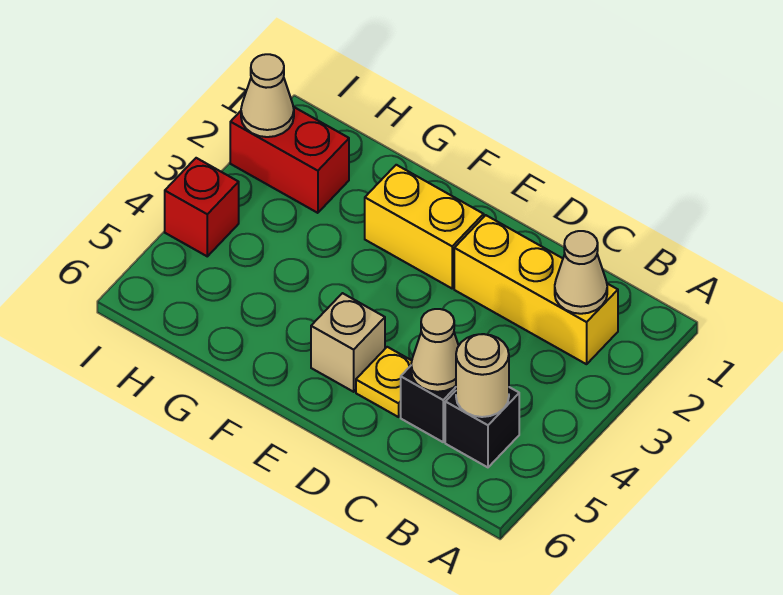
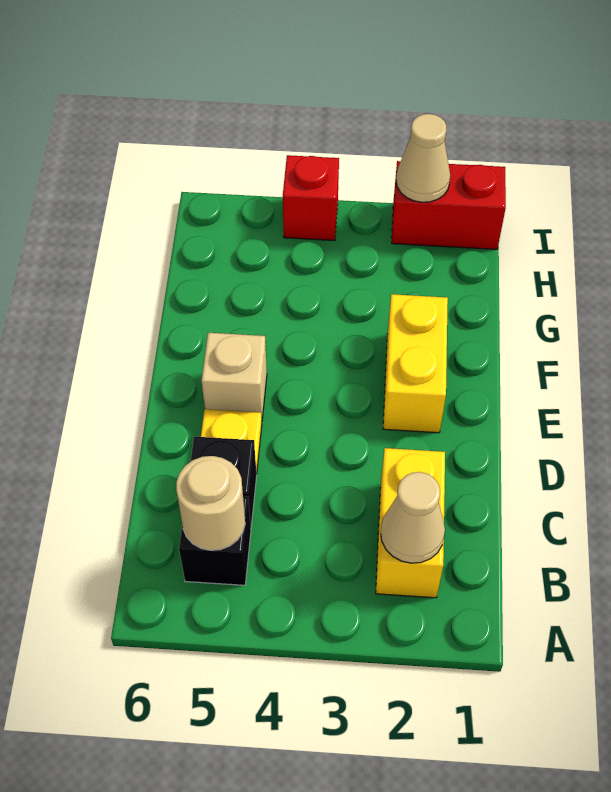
yellow 1x3 brick [454,215,618,364] -> yellow 1x2 brick [376,448,445,598]
tan 1x1 cone [411,309,459,392] -> none
red 1x2 brick [230,107,349,213] -> red 1x2 brick turned to [392,161,506,249]

